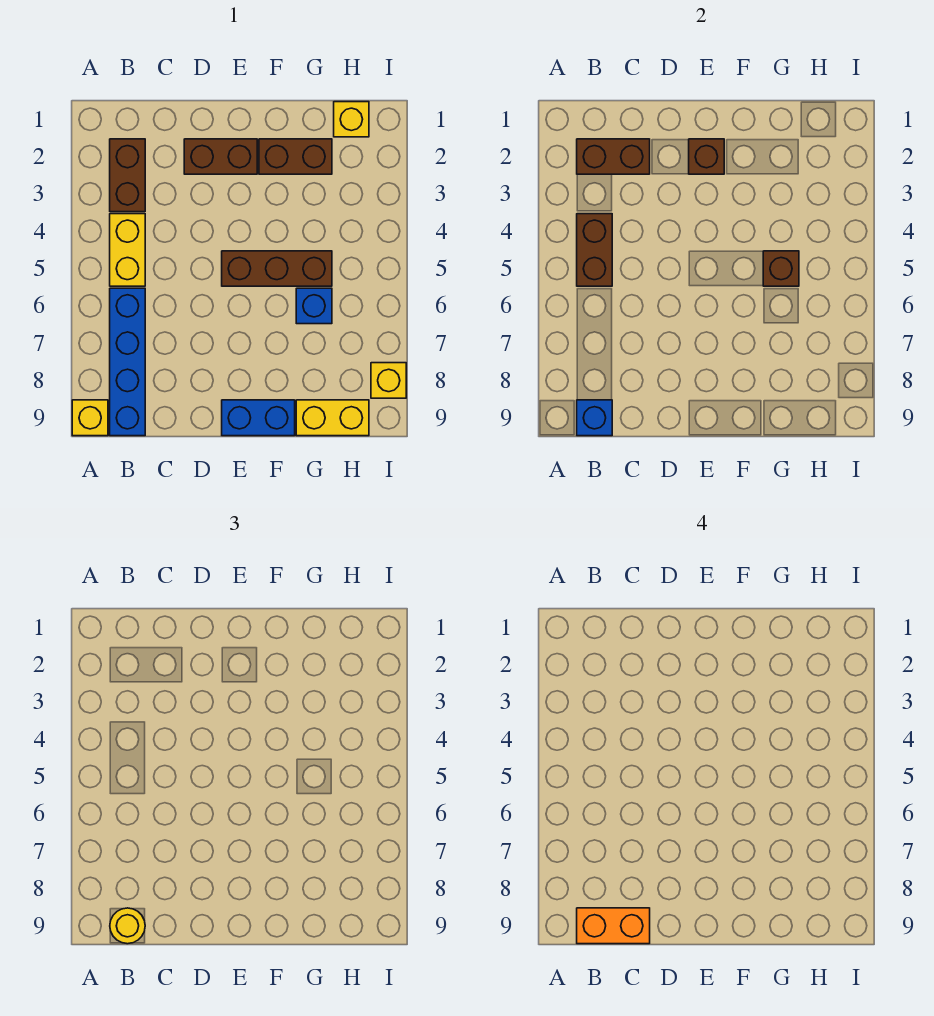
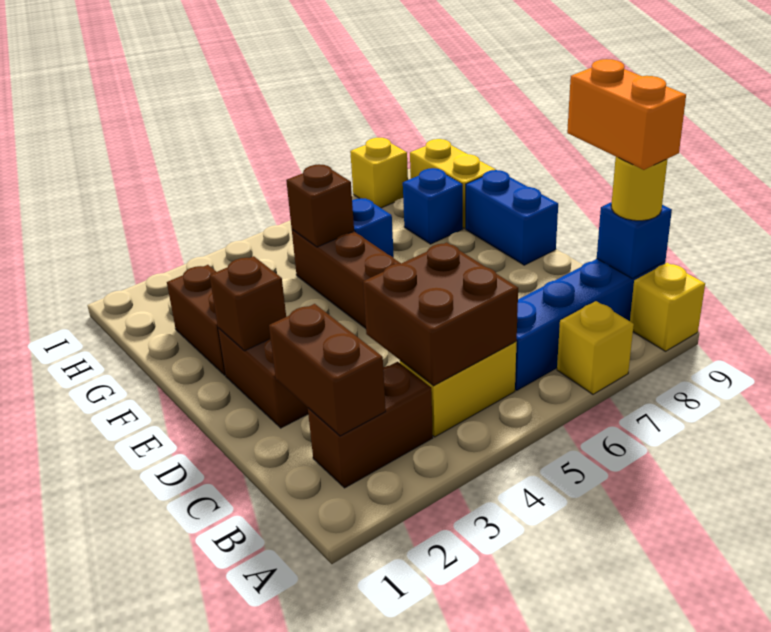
brown 1x2 brick [577,214,612,286] -> brown 2x2 brick [363,242,518,386]
none -> blue 1x1 brick [403,168,463,244]
yellow 1x1 brick [334,102,369,137] -> yellow 1x1 brick moved to [557,301,634,394]

